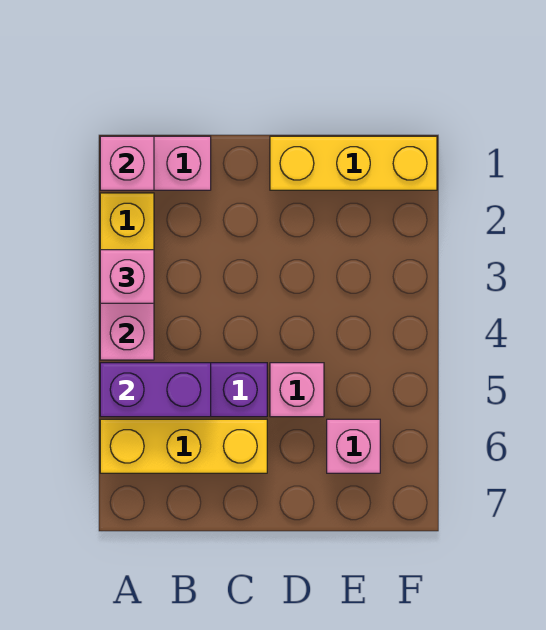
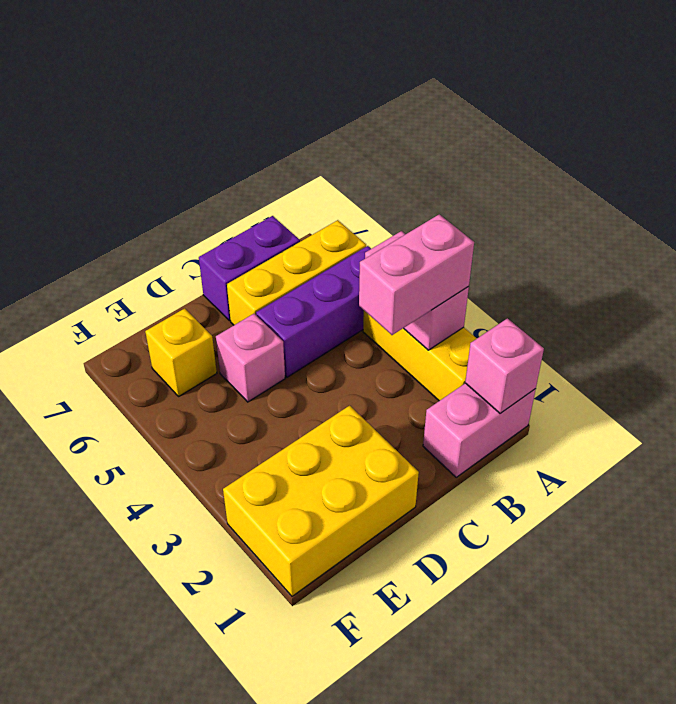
pink 1x1 brick [100,250,154,303] -> pink 1x2 brick [359,214,474,335]
purple 1x2 brick [100,363,211,417] -> purple 1x2 brick moved to [199,216,300,321]
yellow 1x3 brick [270,136,437,190] -> yellow 2x3 brick [223,406,419,596]
pink 1x1 brick [327,419,380,473] -> yellow 1x1 brick [145,308,217,396]

